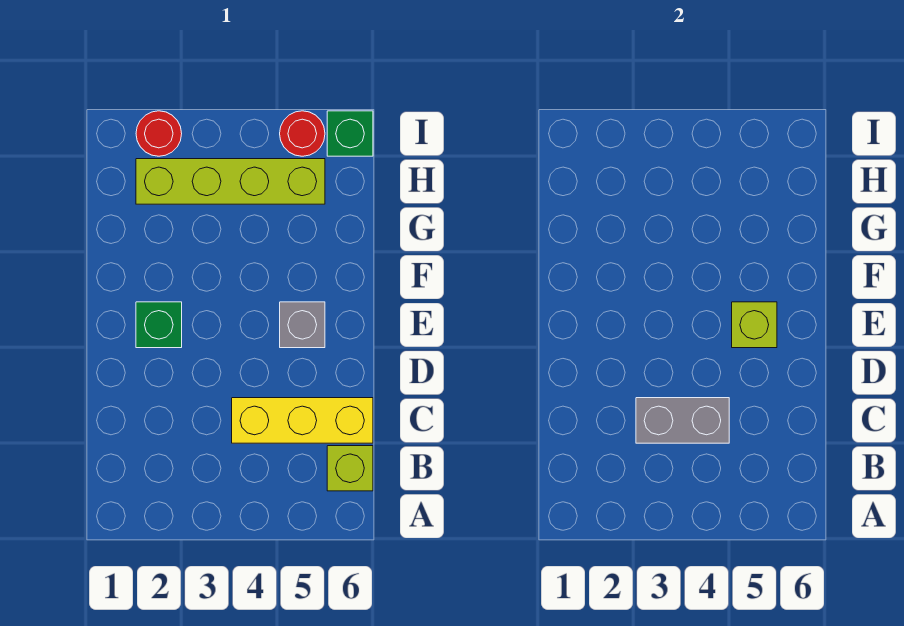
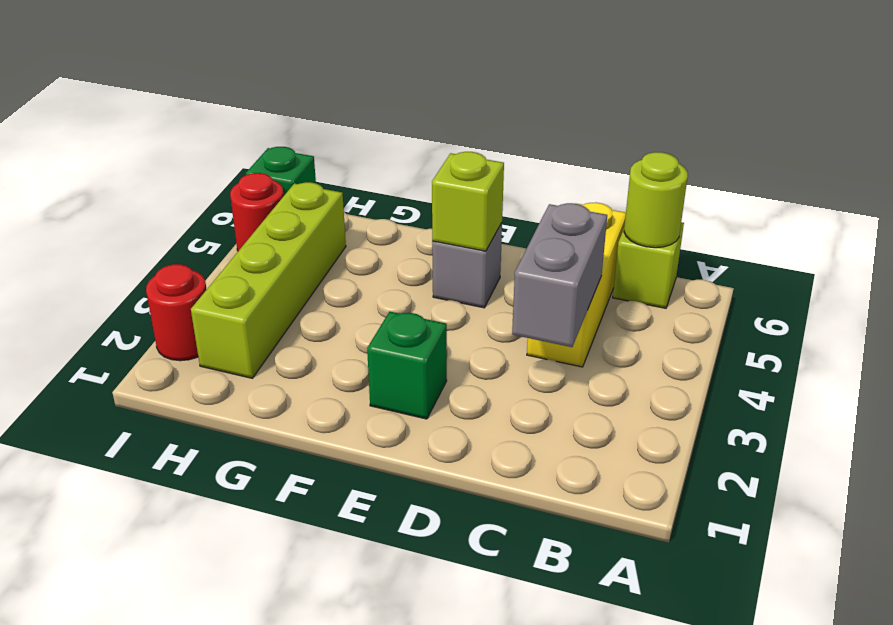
none -> lime 1x1 round brick [624,152,688,248]

